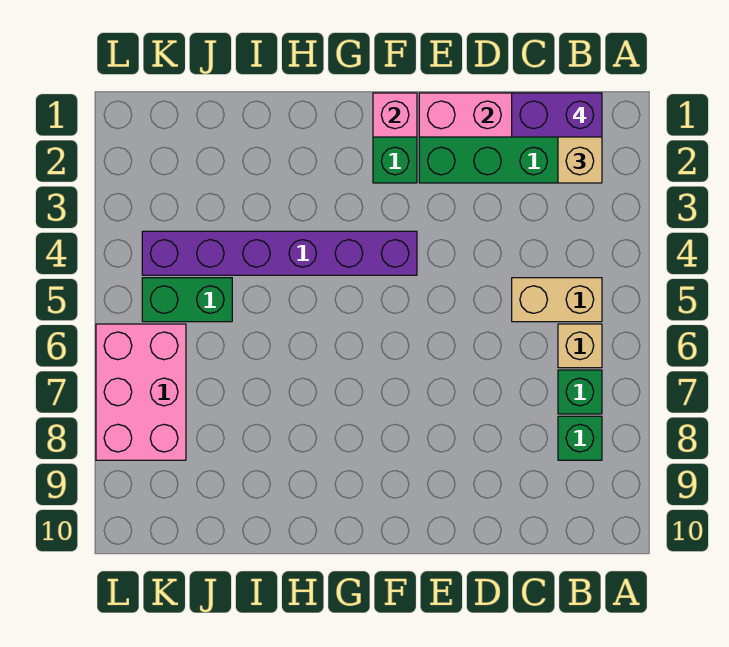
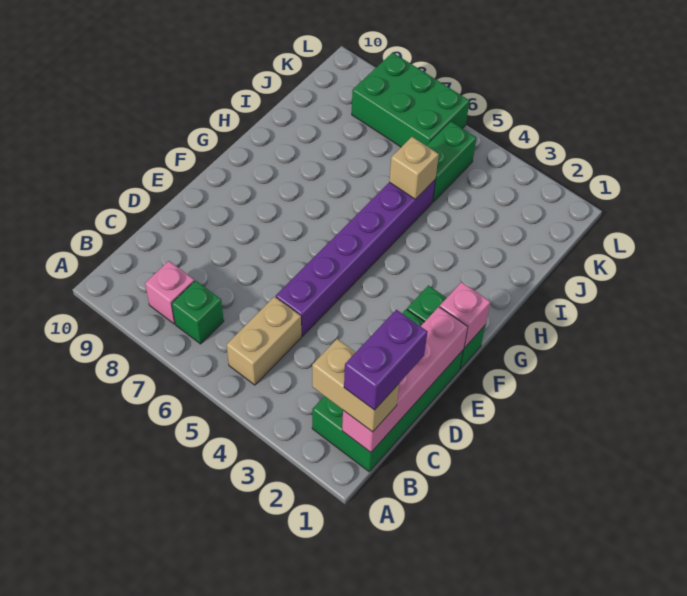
tan 1x1 brick [558,324,602,368] -> tan 1x1 brick moved to [389,137,439,199]
green 1x1 brick [558,416,602,460] -> pink 1x1 brick [145,261,194,324]
purple 1x6 brick [142,231,417,275] -> purple 1x6 brick moved to [276,180,435,336]
pink 2x3 brick [96,324,186,460] -> green 2x3 brick [352,52,469,147]

